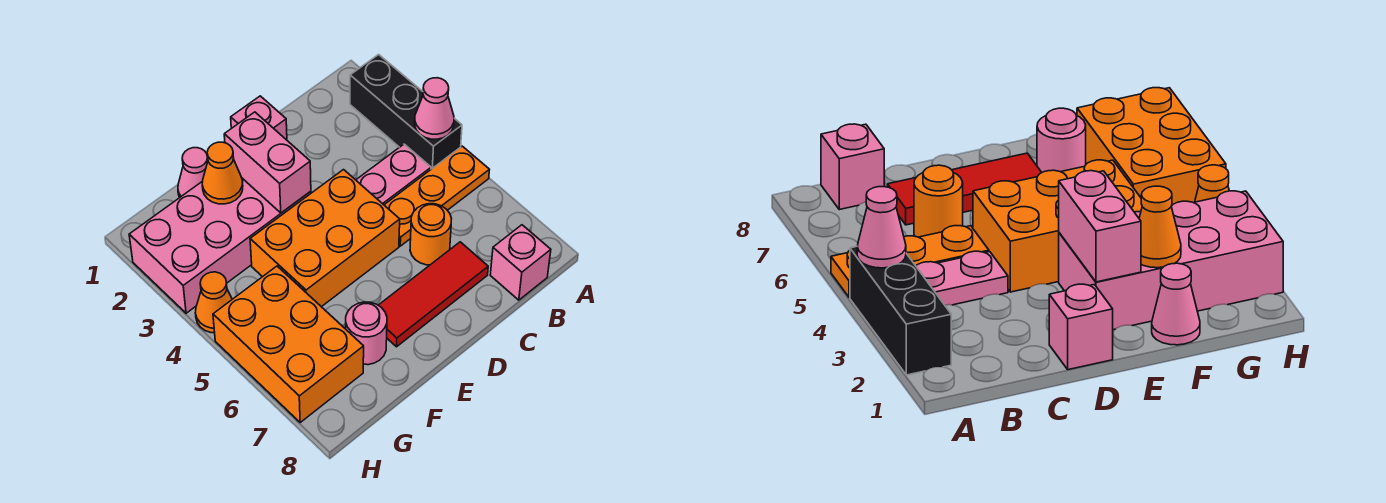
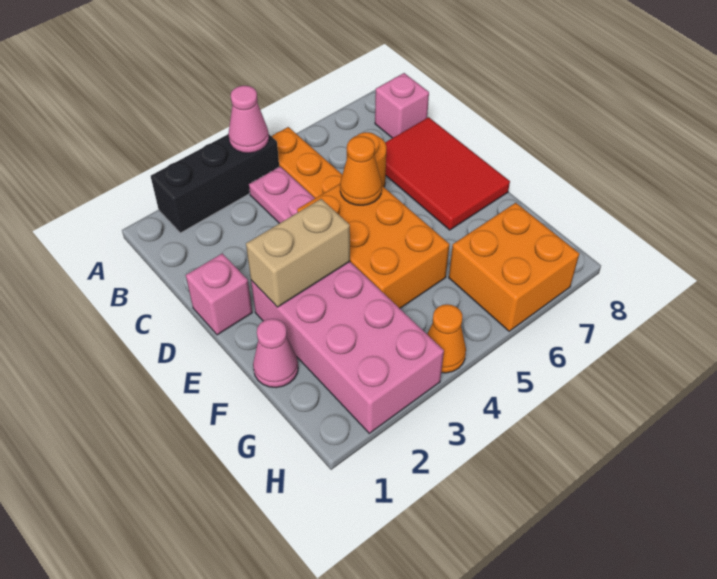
red 1x3 tile [378,242,488,347] -> red 2x3 tile [385,117,510,230]
pink 1x2 brick [224,112,311,213] -> tan 1x2 brick [246,199,350,307]
orange 1x1 cone [202,142,243,204] -> orange 1x1 cone moved to [340,136,382,205]
pink 1x1 round brick [346,302,387,365] -> none
orange 2x3 brick [213,266,364,422] -> orange 2x2 brick [449,203,579,331]

